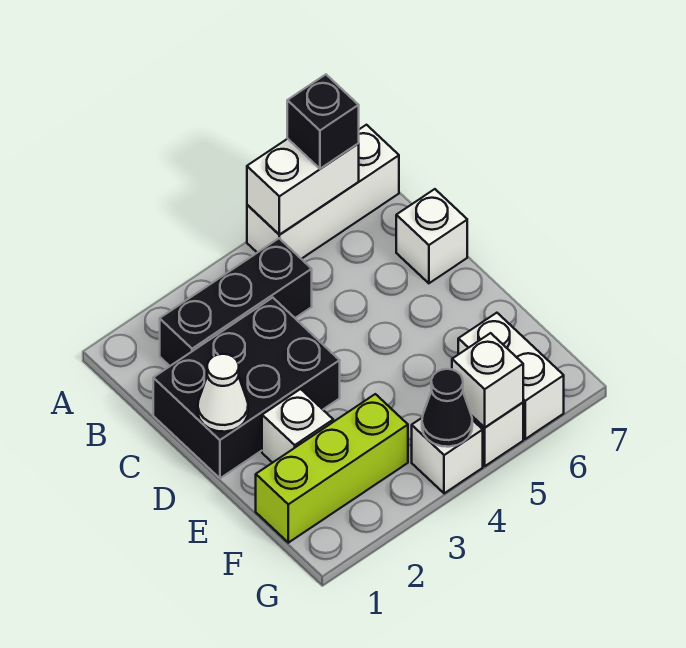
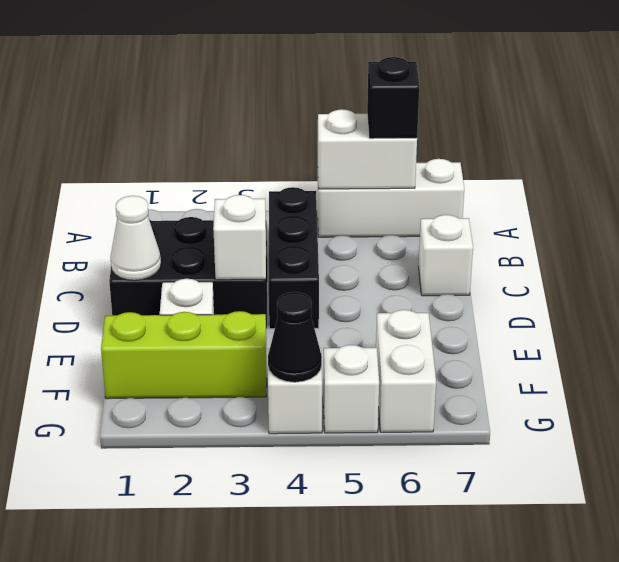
black 1x3 brick [160,238,312,366] -> black 1x3 brick turned to [269,187,319,329]
white 1x1 brick [452,333,523,428] -> white 1x1 brick moved to [213,195,266,280]

